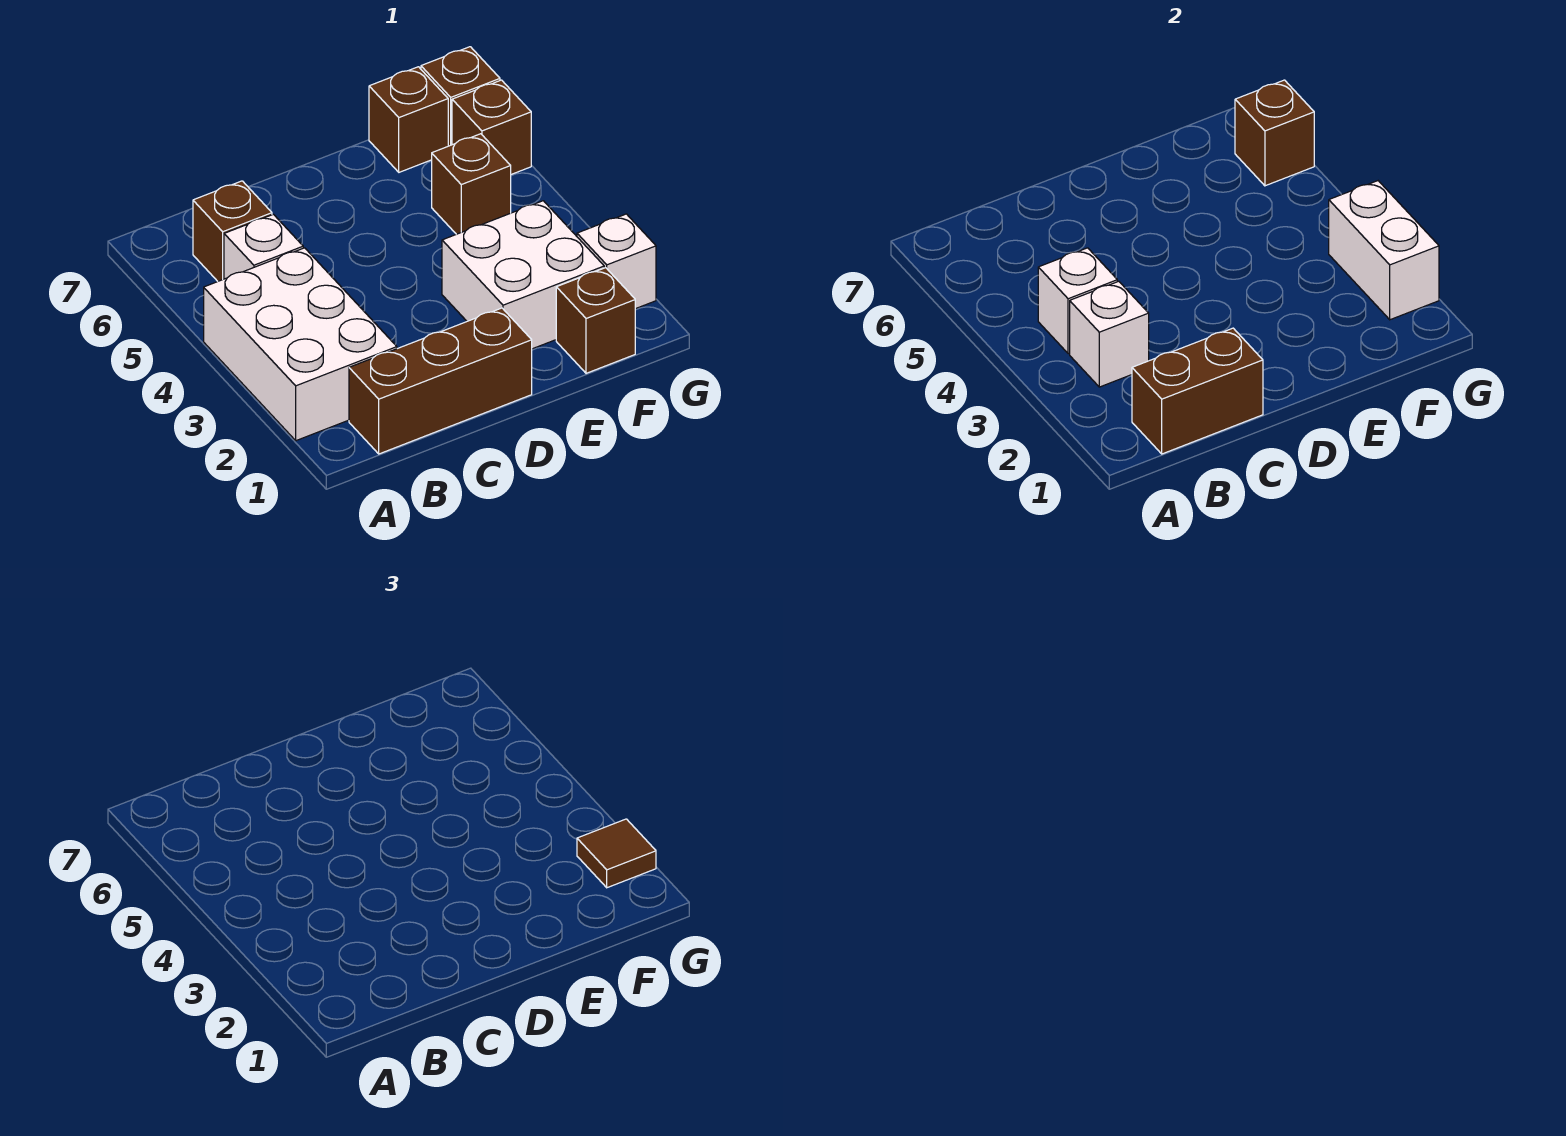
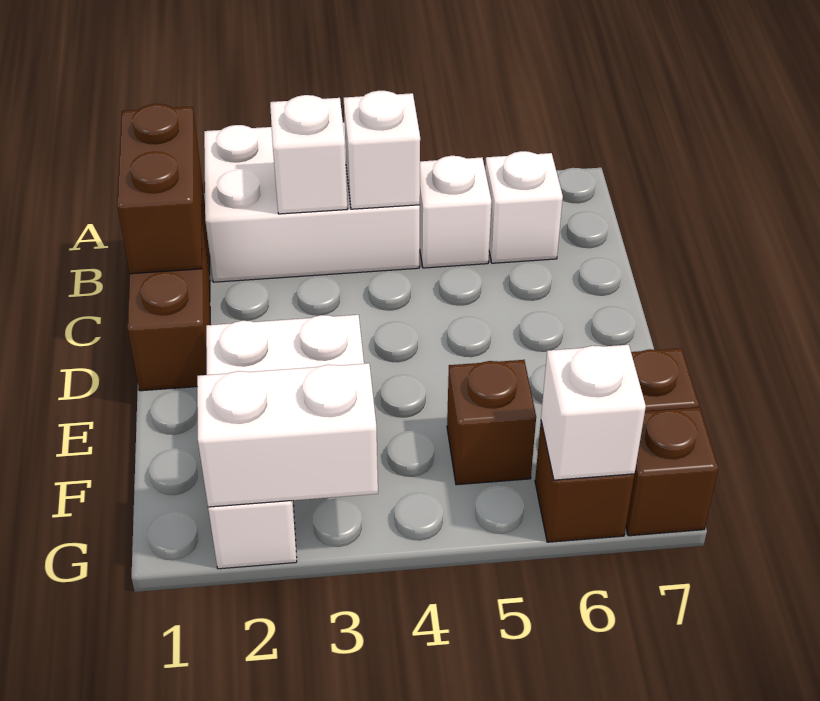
brown 1x1 brick [193,181,272,281] -> white 1x1 brick [485,151,563,263]
brown 1x1 brick [556,268,635,373] -> none
brown 1x1 tile [577,819,656,888] -> none
brown 1x1 brick [1235,80,1314,186] -> white 1x1 brick [541,345,646,480]

